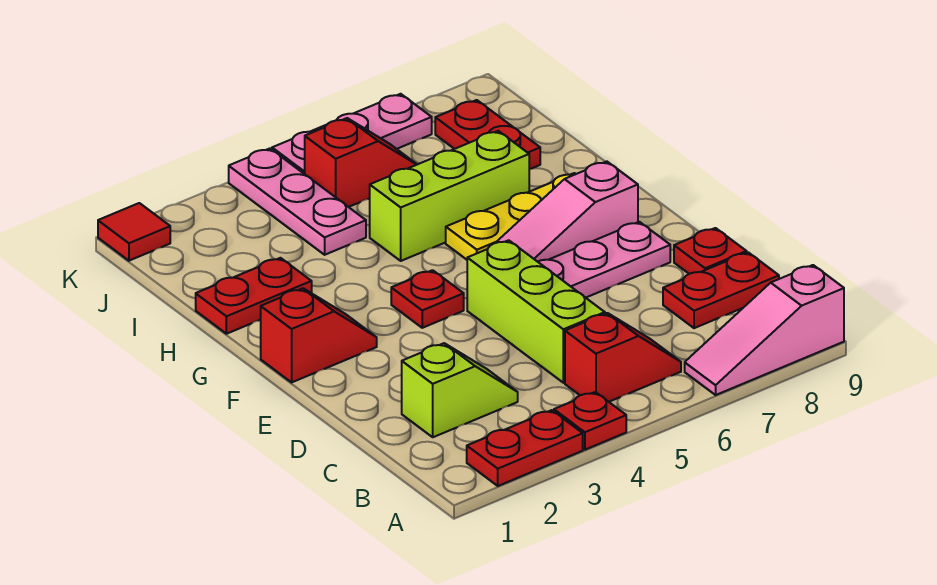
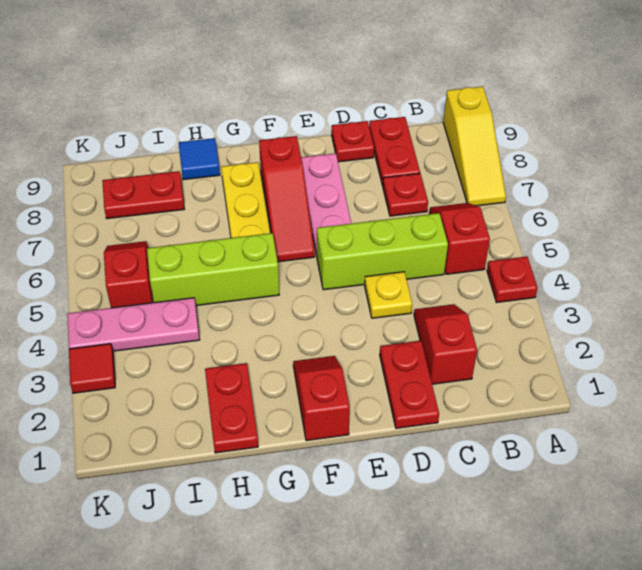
red 1x2 plate [467,410,583,486] -> red 1x2 plate moved to [380,341,439,428]
pink 1x3 slope [685,265,844,395] -> yellow 1x3 slope [443,86,506,206]
lime 1x2 slope [402,343,518,437] -> red 1x2 slope [414,304,477,384]
none -> yellow 1x1 plate [365,272,412,318]
red 1x1 plate [391,270,464,328] -> red 1x1 plate moved to [383,173,428,216]
pink 1x3 slope [496,161,638,261] -> red 1x3 slope [259,136,315,262]
lime 1x3 brick [369,131,529,261] -> lime 1x3 brick turned to [147,233,279,306]
none -> blue 1x1 tile [179,138,220,180]
red 1x1 tile [98,203,170,261] -> red 1x1 tile moved to [69,344,115,393]
pink 1x3 plate [272,94,432,174] -> none

